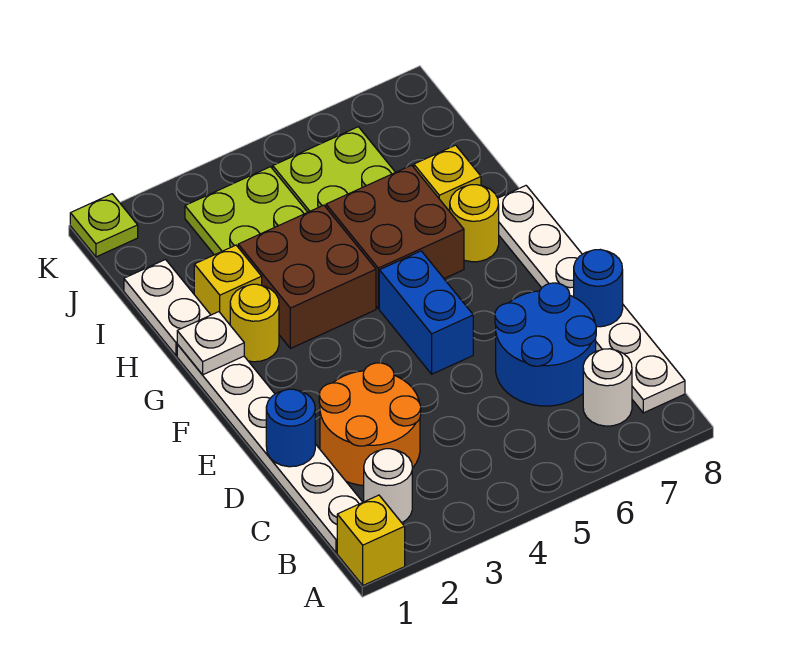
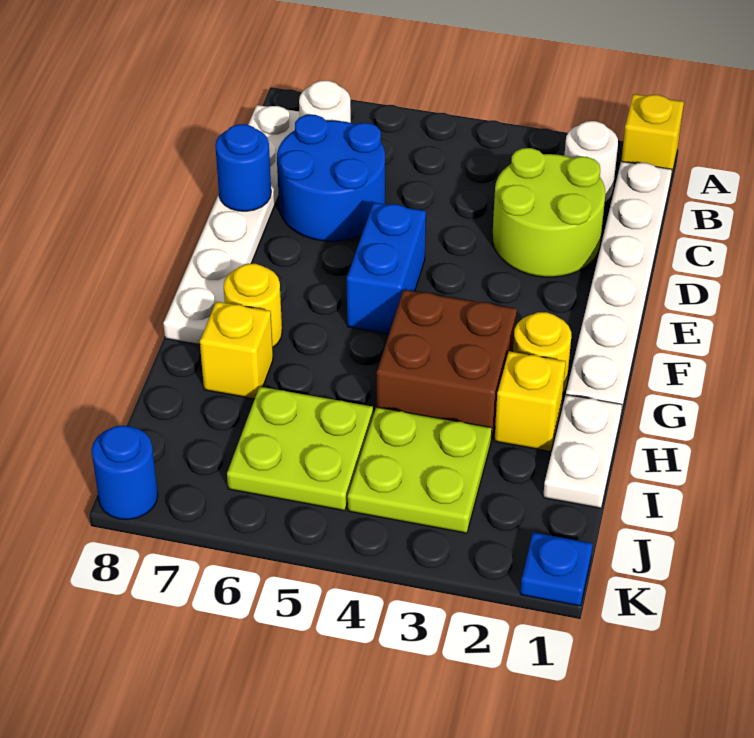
orange 2x2 round brick [319,363,421,486] -> lime 2x2 round brick [492,148,606,277]
blue 1x1 round brick [266,389,315,467] -> blue 1x1 round brick moved to [91,426,158,520]
white 1x1 plate [177,312,244,375] -> none
brown 2x2 brick [326,165,464,308] -> none
lime 1x1 plate [70,194,138,257] -> blue 1x1 plate [520,532,593,606]

